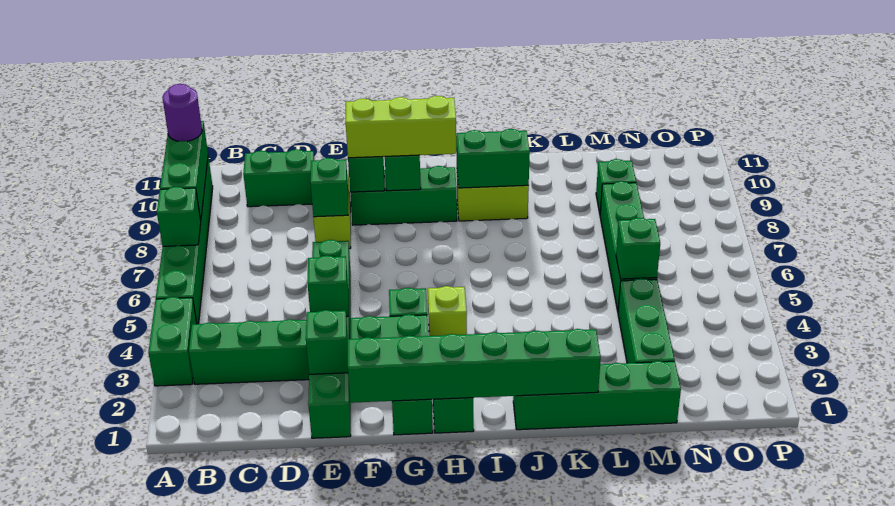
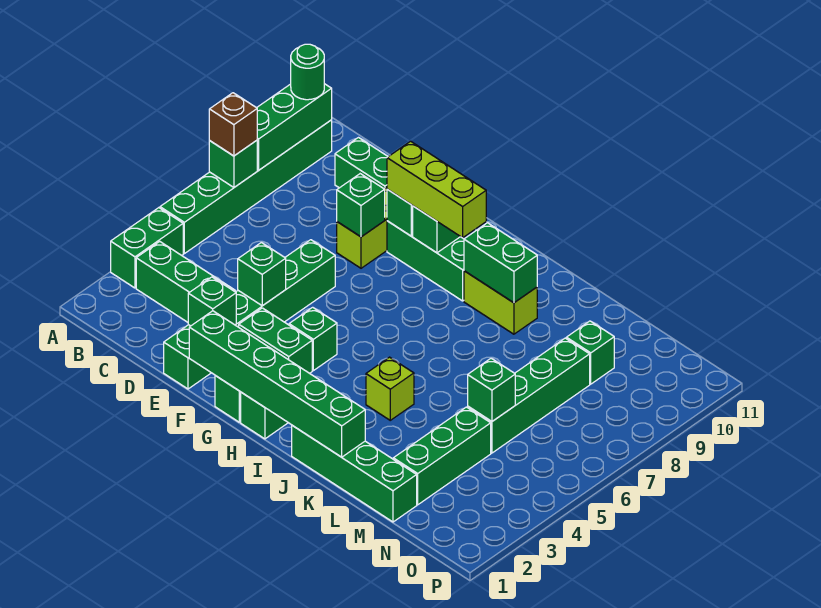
none -> brown 1x1 brick [209,93,257,156]
purple 1x1 round brick [162,84,202,141] -> green 1x1 round brick [291,44,324,100]
lime 1x1 brick [428,286,467,336] -> lime 1x1 brick moved to [366,357,414,420]

